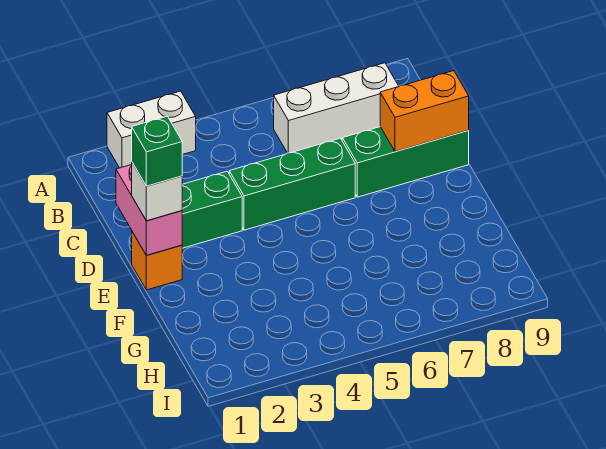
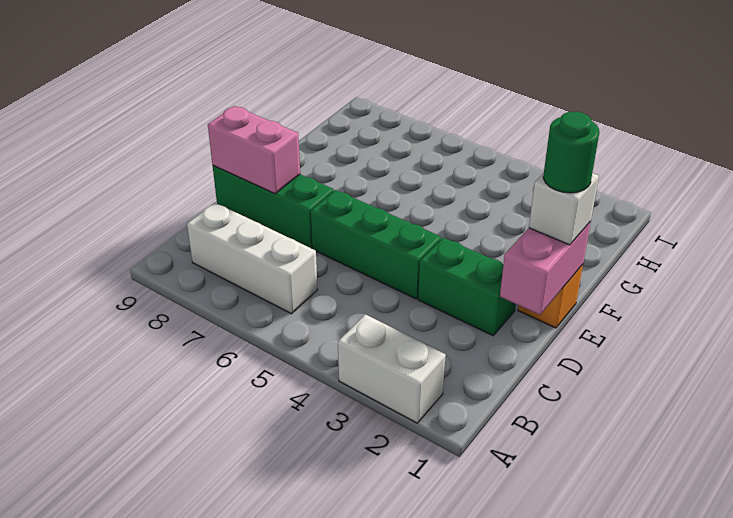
orange 1x2 brick [380,71,469,152] -> pink 1x2 brick [208,106,300,194]
green 1x1 brick [132,116,182,186] -> green 1x1 round brick [543,112,599,193]

